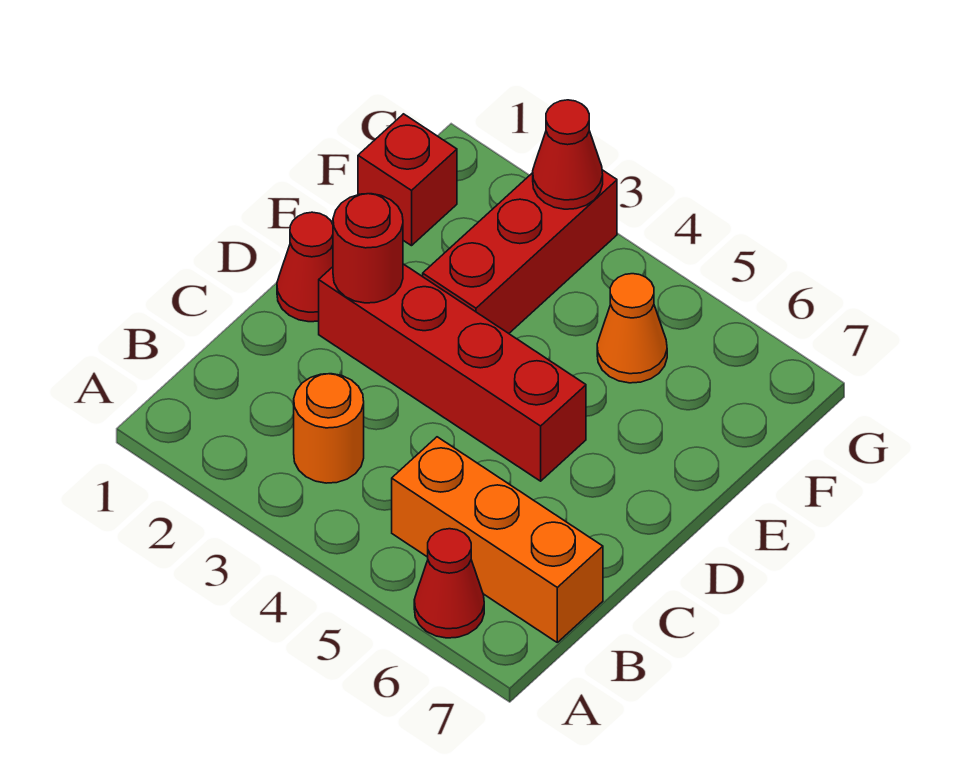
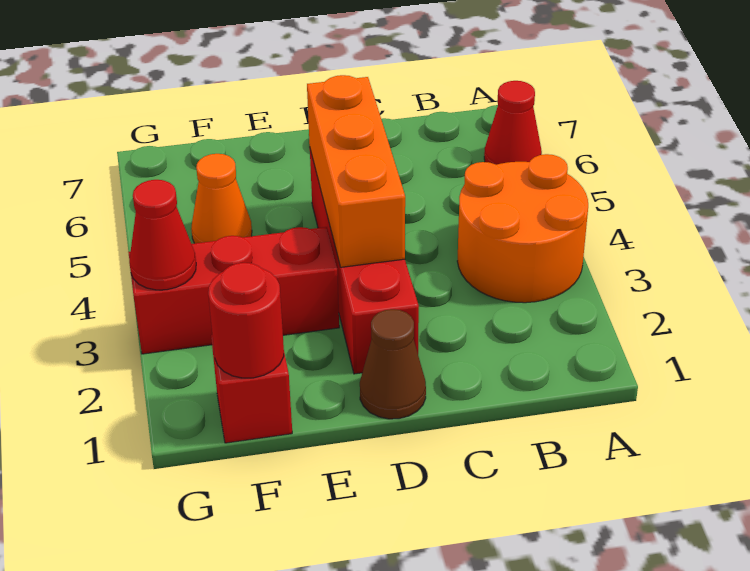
orange 1x1 round brick [294,374,364,483] -> orange 2x2 round brick [457,154,588,303]
orange 1x3 brick [392,437,603,642] -> orange 1x3 brick moved to [307,75,405,267]
red 1x1 cone [277,212,333,322] -> brown 1x1 cone [360,309,426,419]
red 1x1 round brick [333,194,403,303] -> red 1x1 round brick moved to [208,263,284,378]

